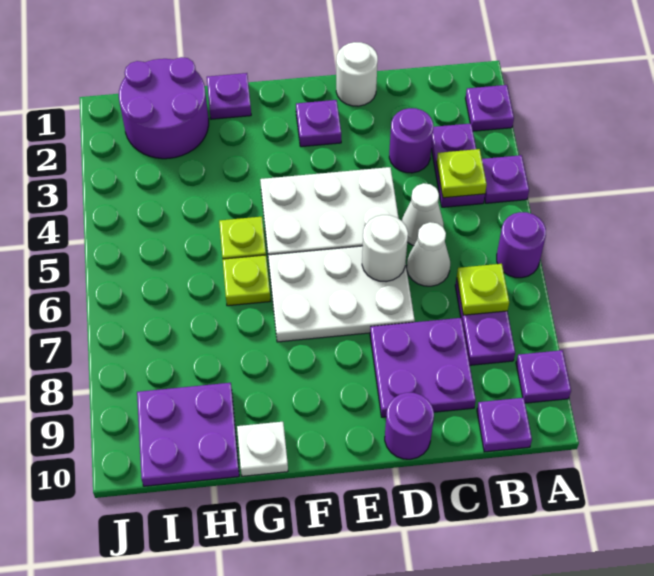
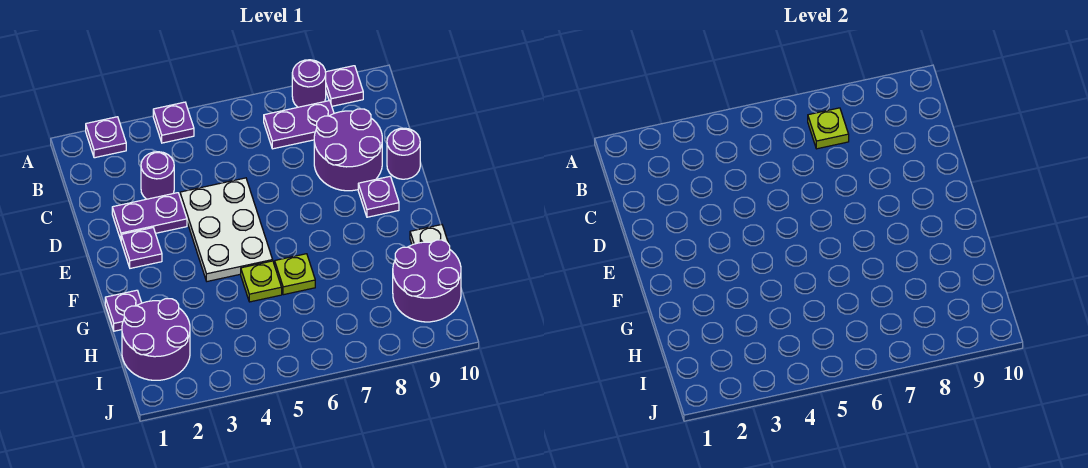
purple 1x1 round brick [497,212,546,278] -> purple 1x1 round brick moved to [292,60,326,107]
purple 1x2 plate [431,123,485,207] -> purple 1x2 plate moved to [112,193,187,240]
lime 1x1 plate [437,149,487,198] -> none
purple 1x1 plate [477,398,532,452] -> purple 1x1 plate moved to [358,177,399,217]
white 1x1 cone [401,183,444,246] -> none
white 1x1 cone [407,222,450,286] -> none
purple 2x2 plate [370,318,476,417] -> purple 2x2 round brick [314,109,382,191]
white 1x1 round brick [336,42,378,106] -> none
white 2x3 plate [268,246,415,342] -> none
white 1x1 round brick [362,215,408,282] -> none
purple 2x2 plate [137,383,239,486] -> purple 2x2 round brick [393,240,461,322]

